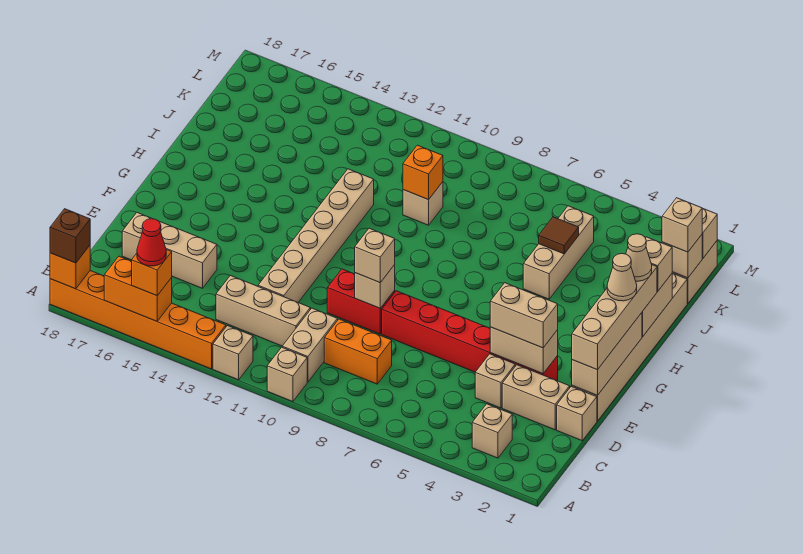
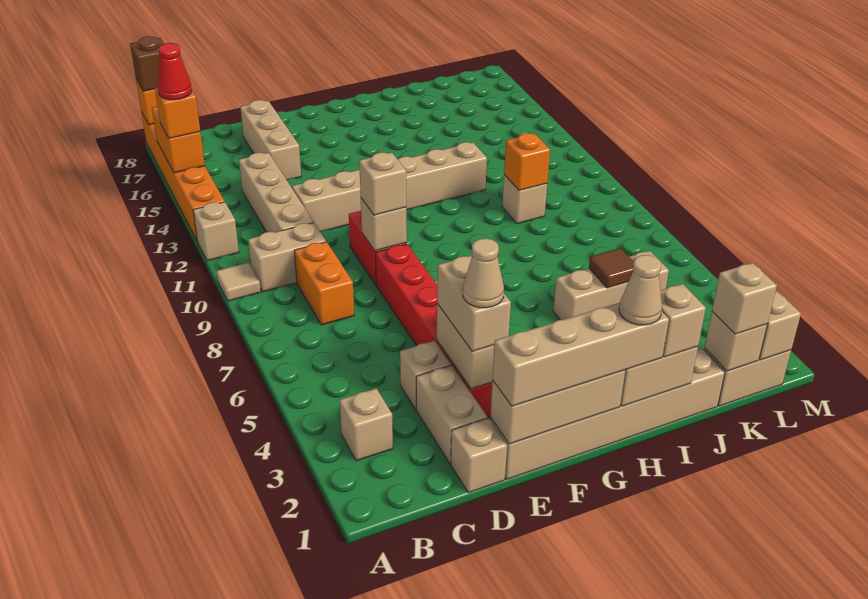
tan 1x1 brick [267,347,307,402] -> tan 1x1 tile [216,262,261,301]
tan 1x3 brick [216,276,310,346] -> tan 1x4 brick [239,153,314,232]
tan 1x1 cone [607,254,637,301] -> tan 1x1 cone moved to [463,238,504,308]

